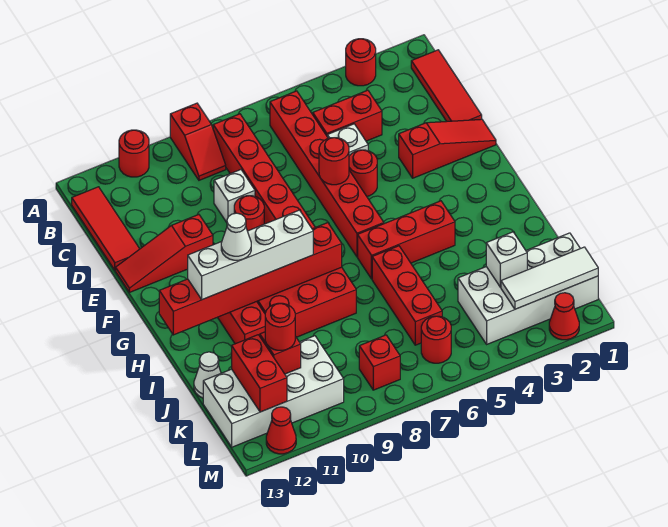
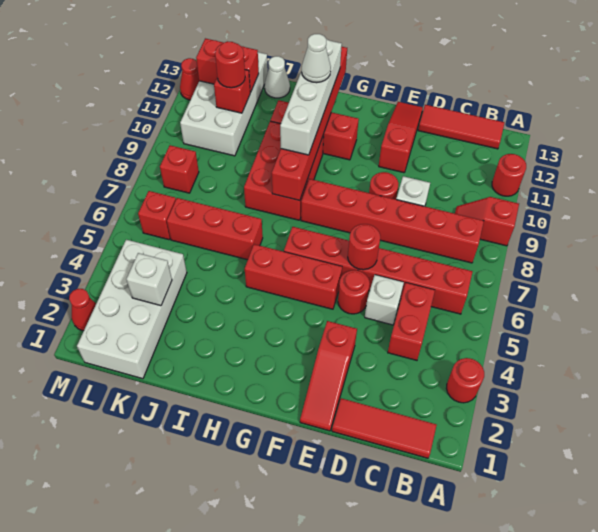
red 1x3 brick [358,201,455,279] -> red 1x3 brick turned to [245,244,342,309]
white 1x3 tile [501,247,598,309] -> none
red 1x1 round brick [421,316,451,363] -> red 1x1 brick [138,191,176,240]

